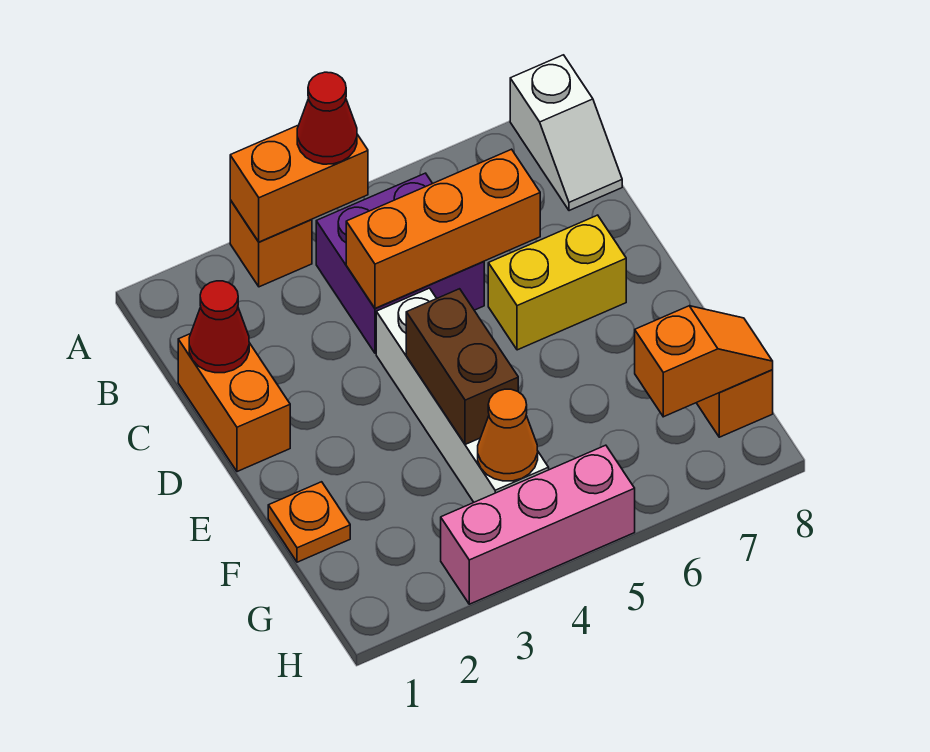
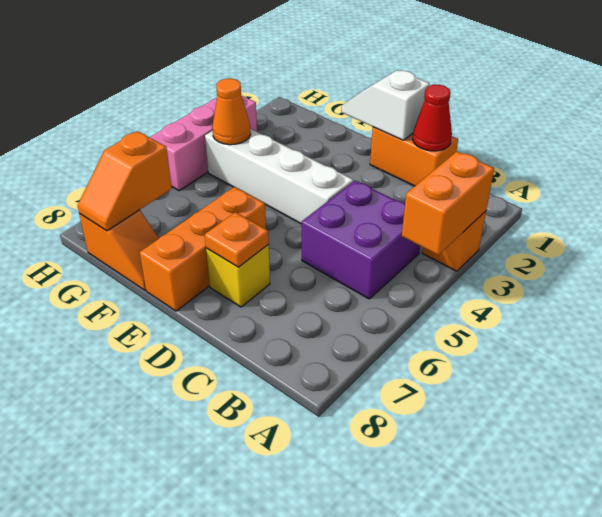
red 1x1 cone [297,72,357,164] -> none
white 1x2 slope [510,55,622,211] -> white 1x2 slope moved to [342,70,430,140]
orange 1x3 brick [346,149,540,308] -> orange 1x3 brick moved to [140,187,266,311]
yellow 1x2 brick [488,215,626,350] -> yellow 1x1 brick [206,245,270,307]
brown 1x2 brick [406,289,518,444] -> none
orange 1x1 plate [268,482,350,562] -> orange 1x1 plate moved to [205,212,269,267]

